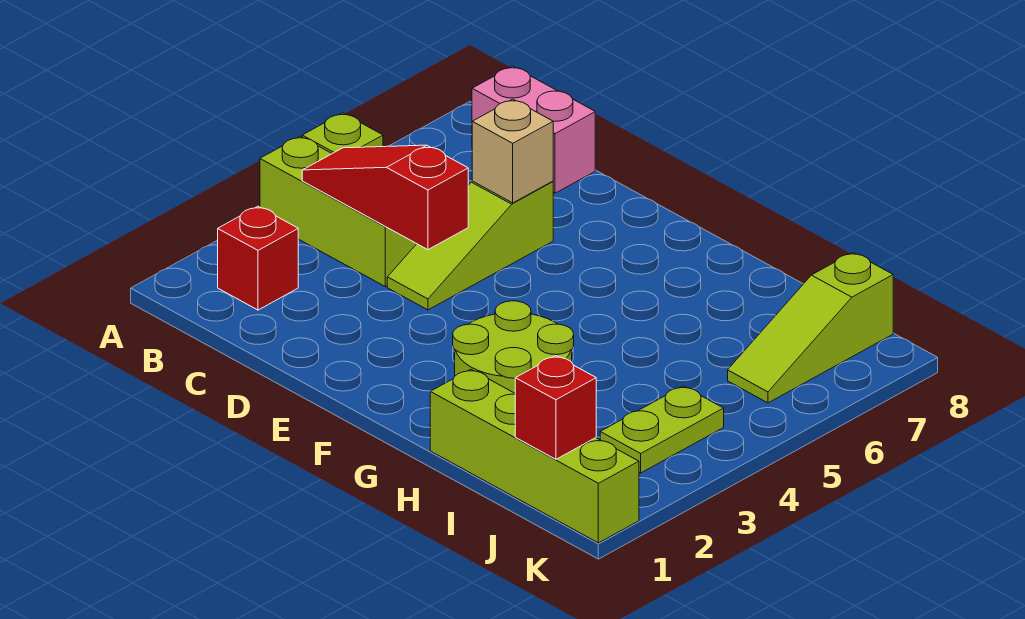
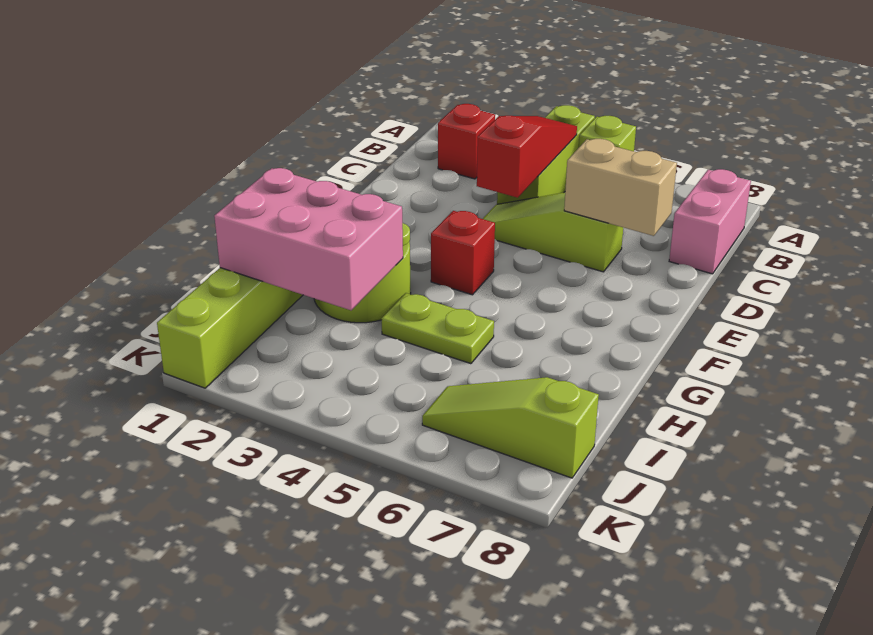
tan 1x1 brick [472,99,553,203] -> tan 1x2 brick [564,139,677,236]
none -> pink 2x3 brick [214,168,403,310]
red 1x1 brick [515,356,596,459] -> red 1x1 brick moved to [431,211,495,295]
lime 1x2 plate [600,386,724,473] -> lime 1x2 plate moved to [381,293,494,364]

